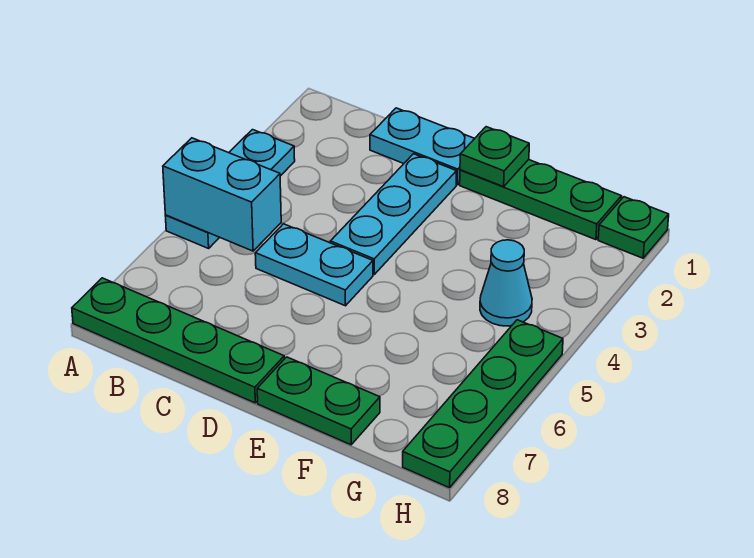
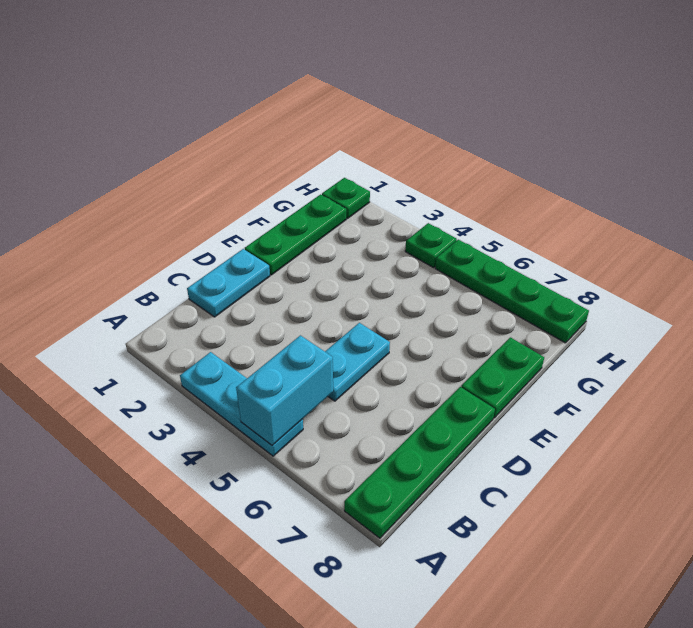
cyan 1x3 plate [330,154,457,274] -> none
green 1x1 plate [460,127,529,187] -> green 1x1 plate moved to [405,223,457,268]
cyan 1x1 cone [480,240,532,326] -> none

